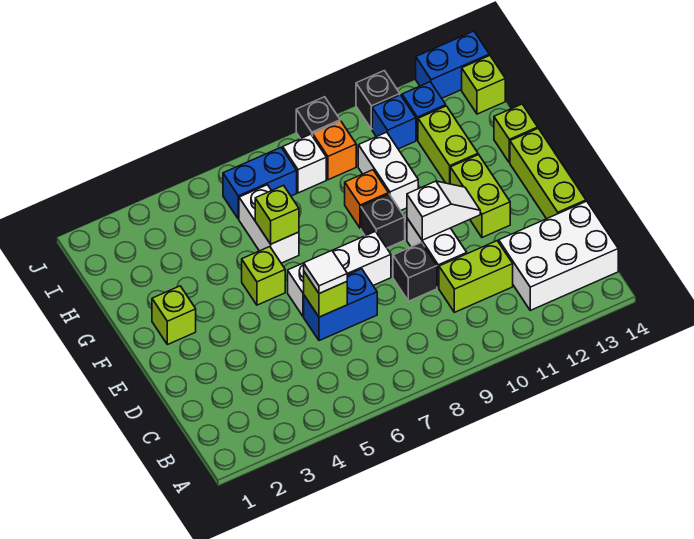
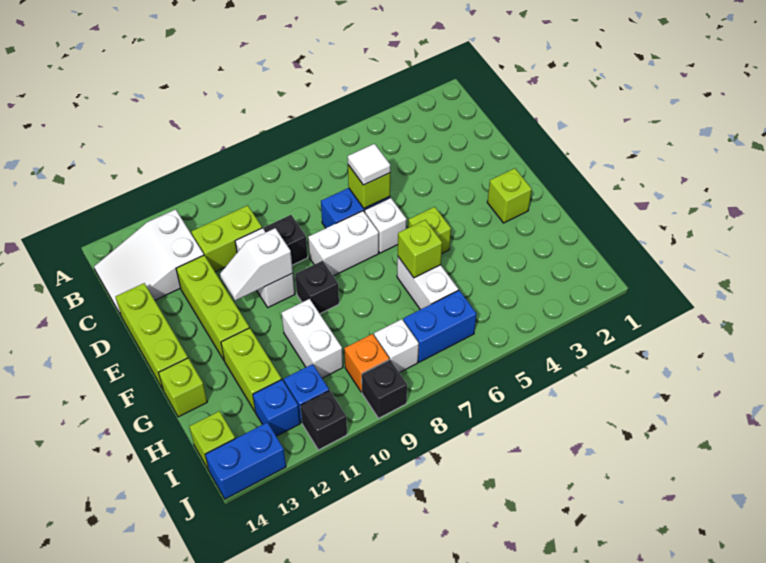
white 2x3 brick [499,201,618,310] -> white 2x3 slope [94,209,204,315]
lime 1x2 brick [450,155,510,237] -> lime 1x3 brick [176,255,249,360]
orange 1x1 brick [345,170,389,228] -> none

